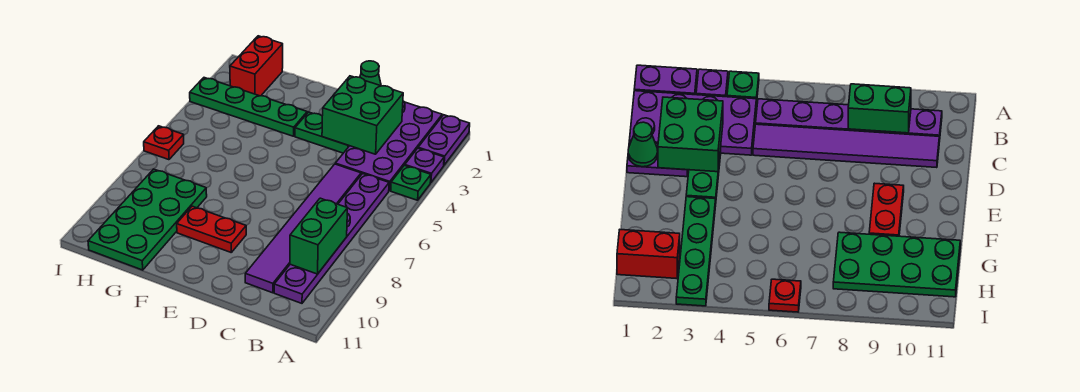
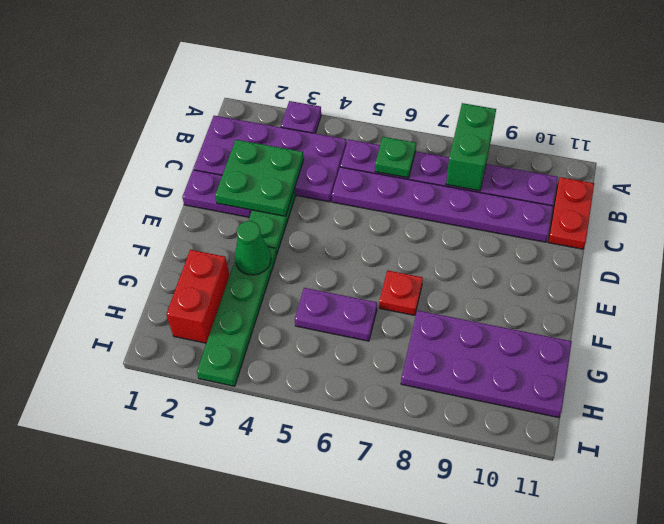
purple 1x2 plate [418,115,470,165] -> purple 1x2 plate moved to [295,288,377,341]
green 1x1 plate [391,165,431,200] -> green 1x1 plate moved to [375,137,416,178]
green 1x2 brick [290,198,348,274] -> green 1x2 brick turned to [446,103,496,191]
green 2x2 brick [322,76,403,154] -> green 2x2 plate [215,140,304,216]
purple 1x6 tile [245,164,361,293] -> purple 1x6 plate [332,167,553,242]
green 1x1 cone [360,61,381,86] -> green 1x1 cone moved to [235,221,271,275]
red 1x2 plate [177,206,246,252] -> red 1x2 plate moved to [548,177,594,249]
green 2x4 plate [88,169,207,270] -> purple 2x4 plate [401,310,572,418]
red 1x2 brick [230,36,283,96] -> red 1x2 brick turned to [166,250,229,343]
red 1x1 plate [144,126,184,160] -> red 1x1 plate moved to [379,270,423,315]

